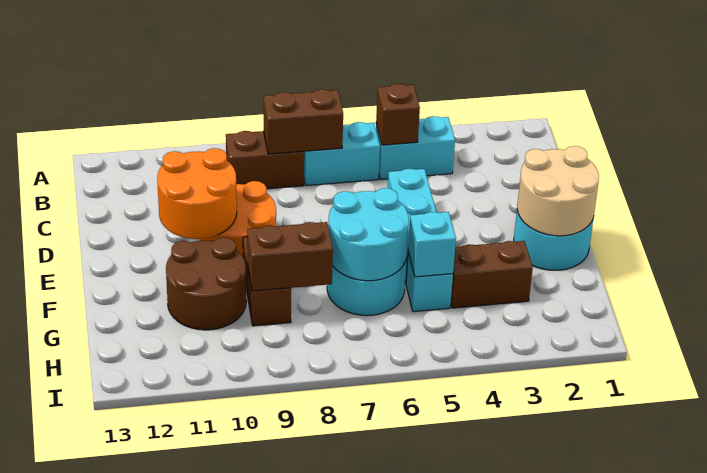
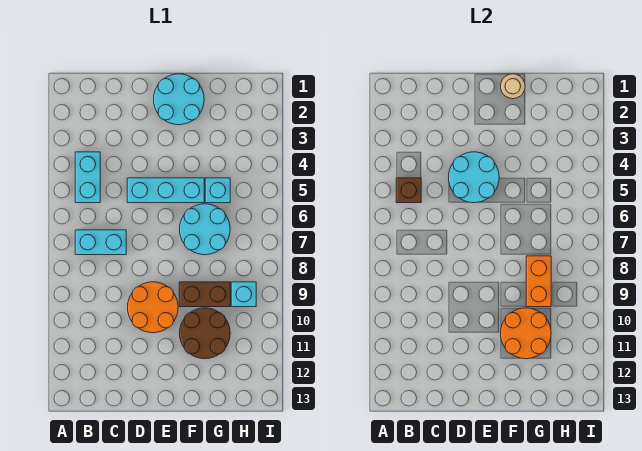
cyan 1x2 brick [304,122,380,186] -> cyan 1x2 brick turned to [75,230,126,255]
brown 1x2 brick [264,89,343,154] -> none
brown 1x2 brick [226,131,304,189] -> none
orange 2x2 round brick [157,148,237,239] -> orange 2x2 round brick moved to [501,308,551,359]
tan 2x2 round brick [517,146,599,236] -> tan 1x1 round brick [501,74,525,99]
cyan 2x2 round brick [328,188,409,281] -> cyan 2x2 round brick moved to [449,152,499,203]
brown 1x2 brick [451,241,533,308] -> none
cyan 1x1 brick [408,212,456,277] -> cyan 1x1 brick moved to [231,282,256,307]
brown 1x2 brick [247,222,333,291] -> orange 1x2 brick [526,256,551,307]

